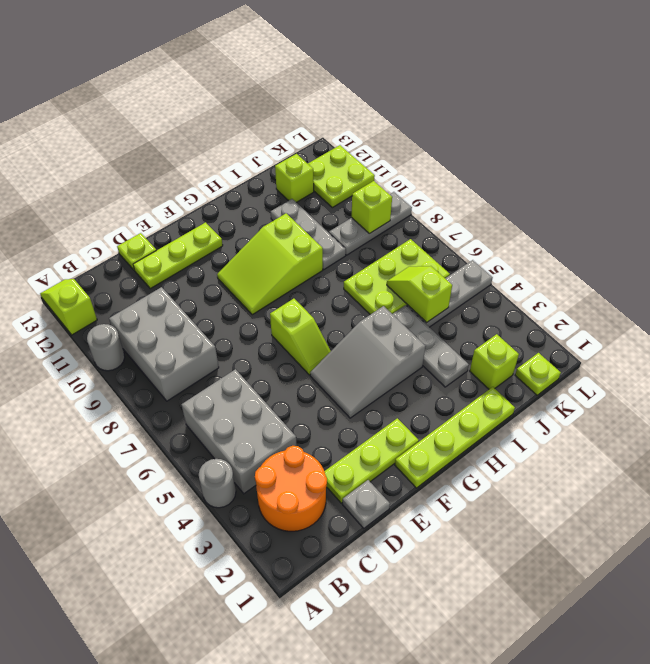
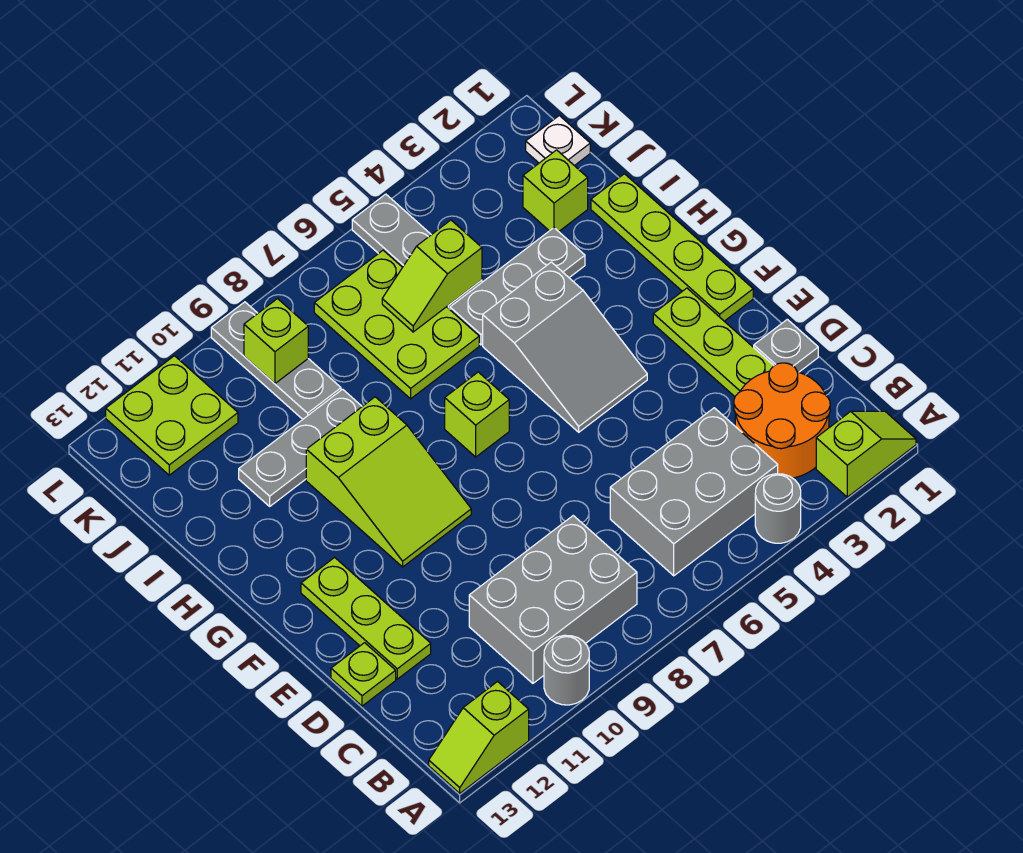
lime 1x2 slope [270,299,331,375] -> lime 1x2 slope moved to [816,411,916,497]
lime 1x1 brick [275,154,314,202] -> lime 1x1 brick moved to [445,372,509,457]
lime 1x1 plate [515,353,561,395] -> white 1x1 plate [526,116,590,166]

